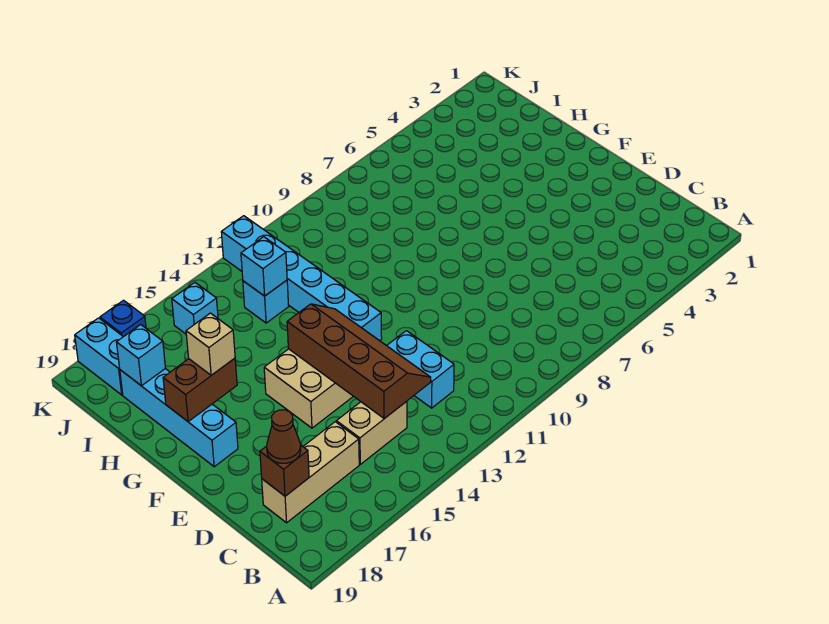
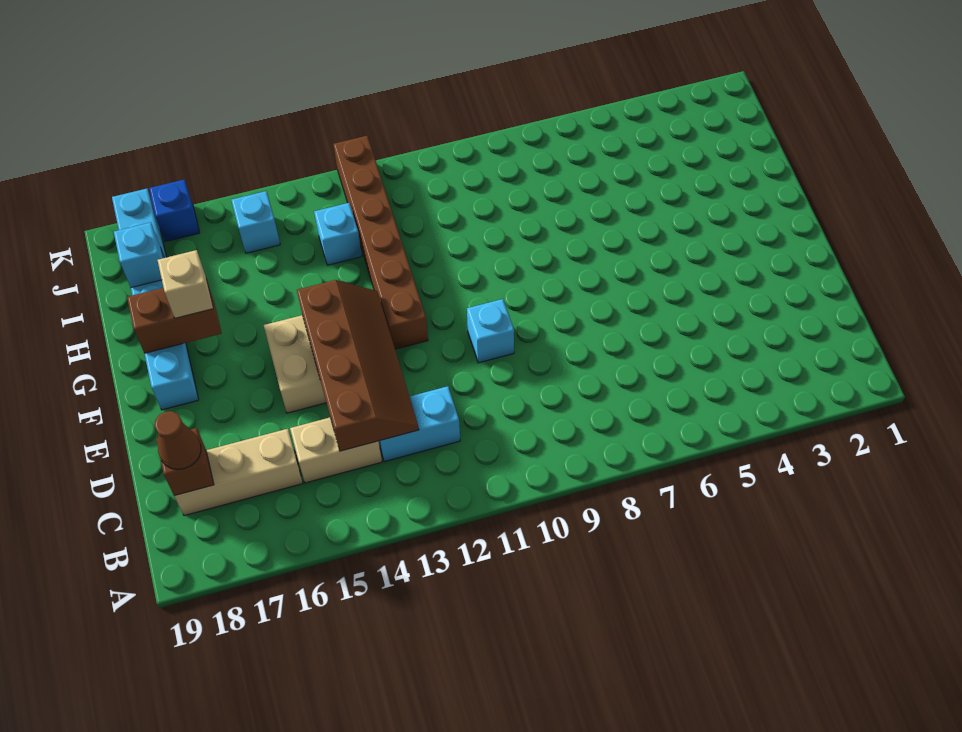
cyan 1x2 brick [387,331,454,408] -> cyan 1x2 brick turned to [379,386,460,462]
cyan 1x6 brick [221,216,382,341] -> brown 1x6 brick [333,136,428,349]
cyan 1x1 brick [241,237,287,296] -> cyan 1x1 brick moved to [467,299,514,363]

